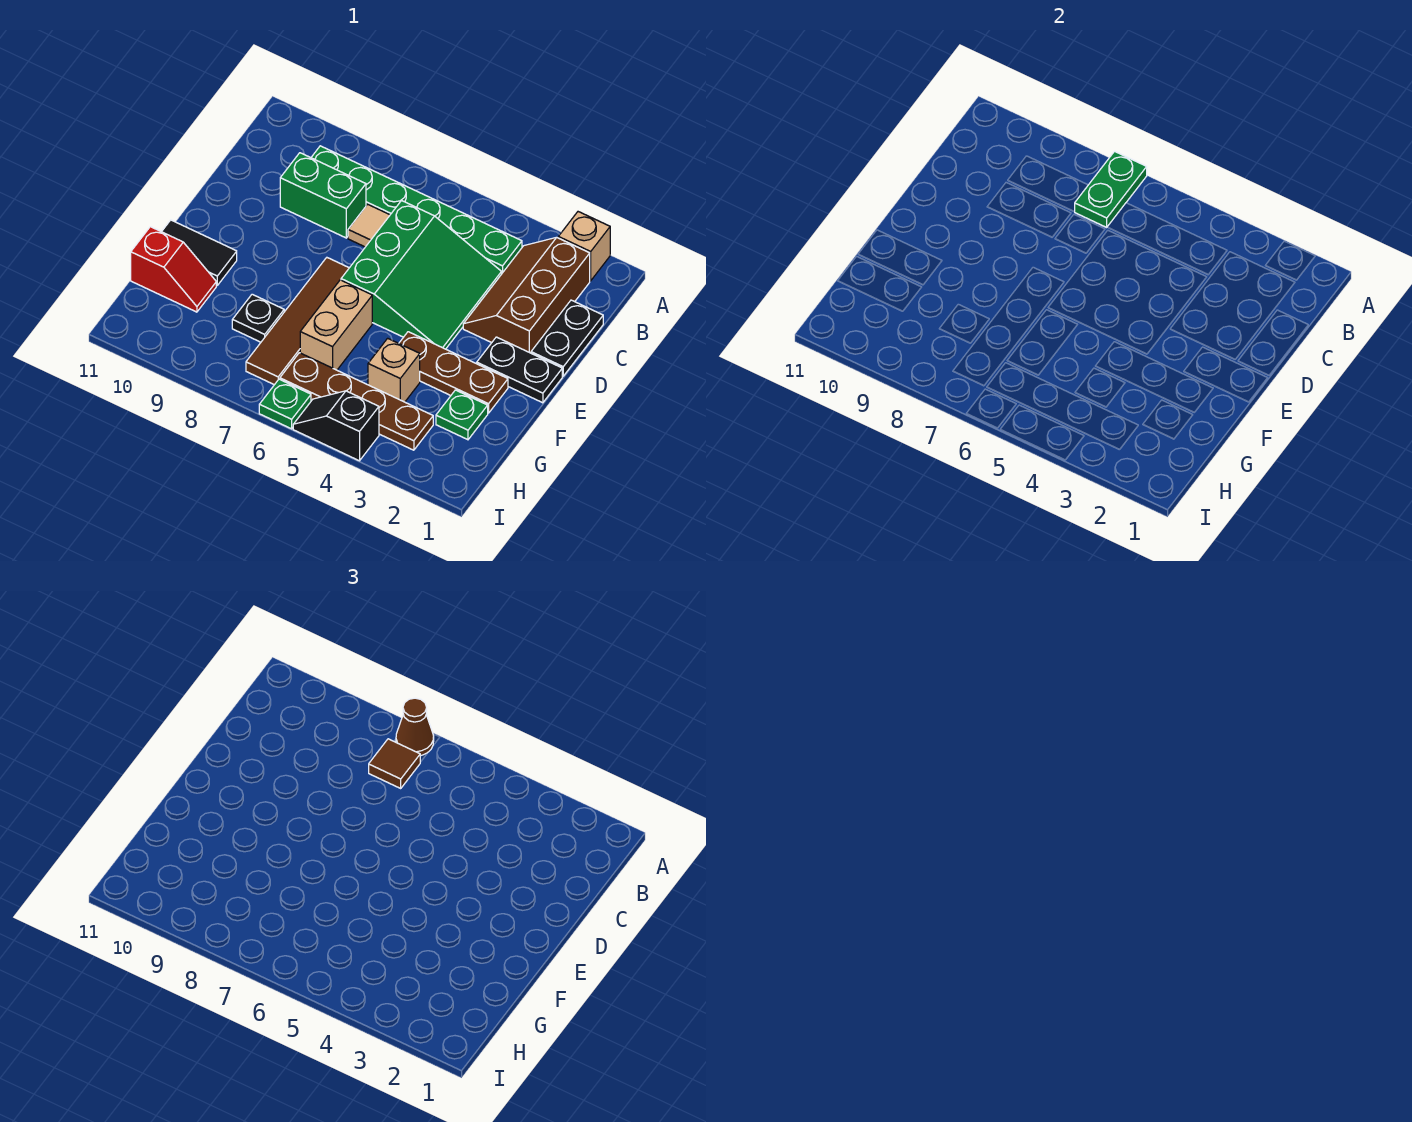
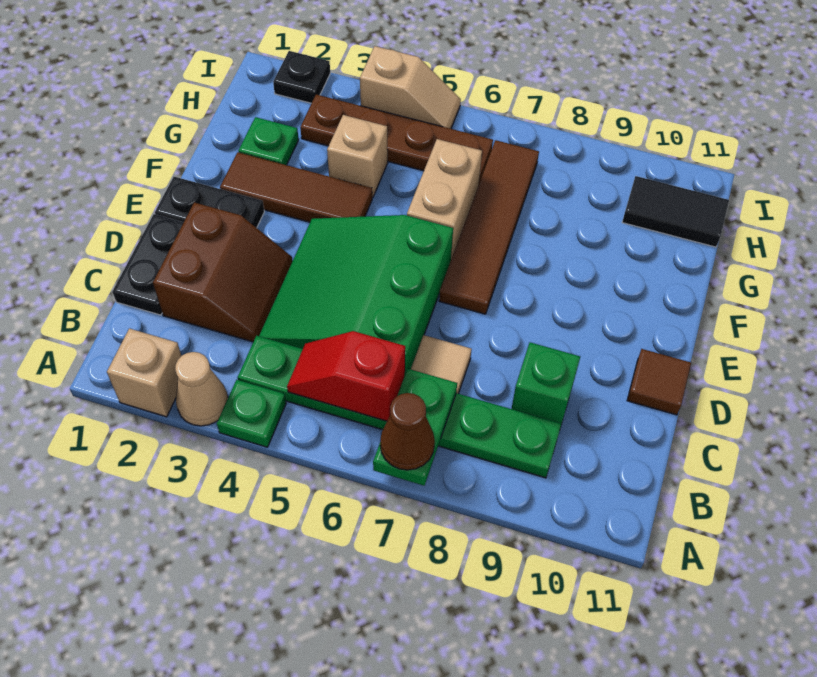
none -> tan 1x1 cone [175,352,228,426]
brown 2x3 slope [463,237,590,353] -> brown 2x2 slope [153,203,293,342]
brown 1x1 tile [369,739,420,788] -> brown 1x1 tile moved to [627,349,691,415]
green 1x2 brick [280,153,366,238] -> green 1x1 brick [512,342,580,424]
brown 1x3 plate [399,332,508,413] -> brown 1x3 tile [220,152,372,222]
black 1x2 tile [162,220,237,285] -> black 1x2 tile moved to [622,176,729,247]
black 1x1 plate [232,294,284,342] -> black 1x1 plate moved to [273,51,330,103]
red 1x2 slope [131,227,216,312] -> red 1x2 slope moved to [287,331,405,421]
black 1x2 slope [293,391,379,461] -> tan 1x2 slope [360,46,461,129]
green 1x1 plate [259,379,311,429] -> green 1x1 plate moved to [217,380,286,447]

